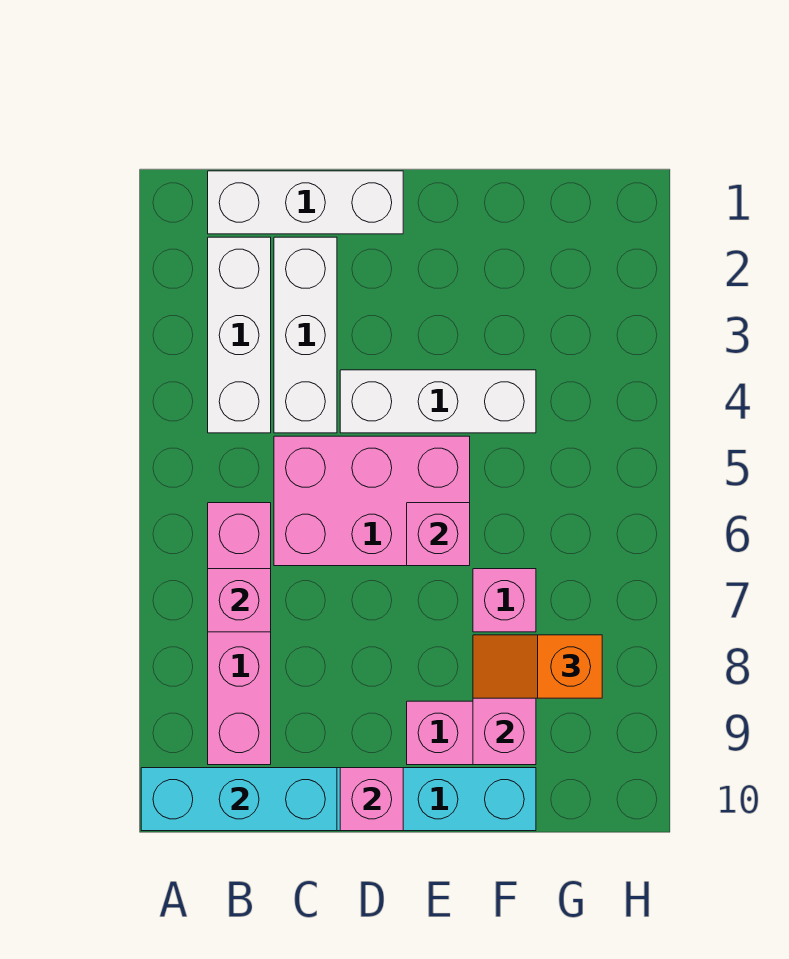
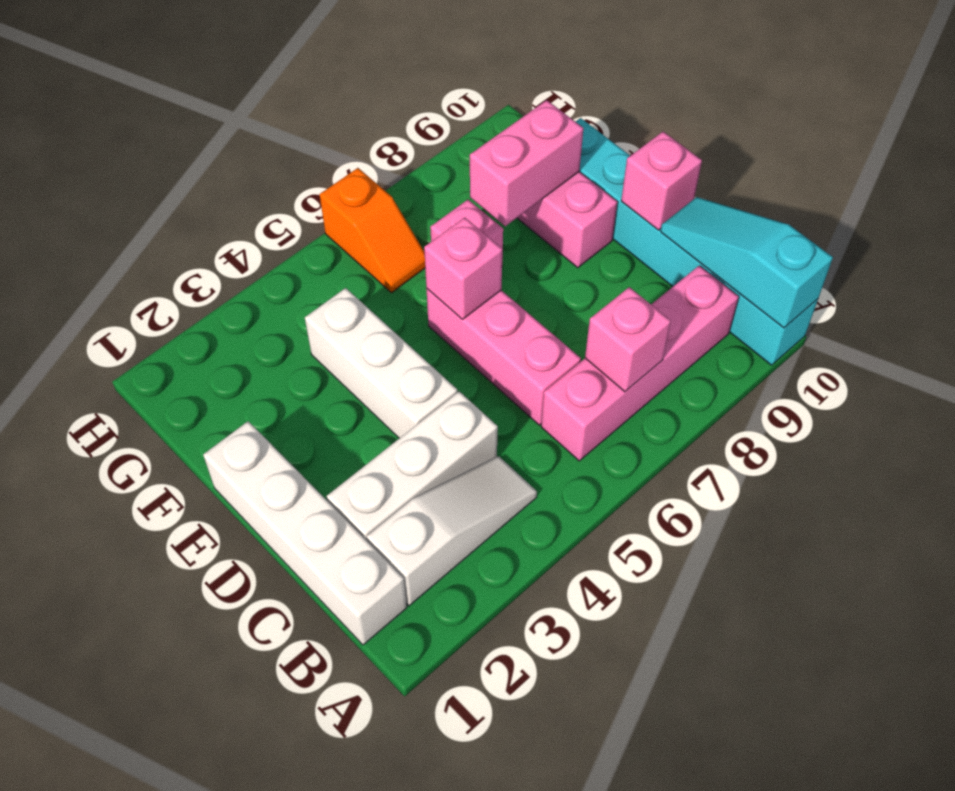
cyan 1x3 brick [141,768,337,831] -> cyan 1x3 slope [661,197,833,328]
white 1x3 brick [208,171,403,234] -> white 1x4 brick [203,421,407,645]
white 1x3 brick [208,237,271,433] -> white 1x3 slope [367,456,537,606]
pink 2x3 brick [274,436,470,566] -> pink 1x3 brick [427,289,581,425]
orange 1x2 slope [473,635,602,698] -> orange 1x2 slope moved to [320,168,425,293]

